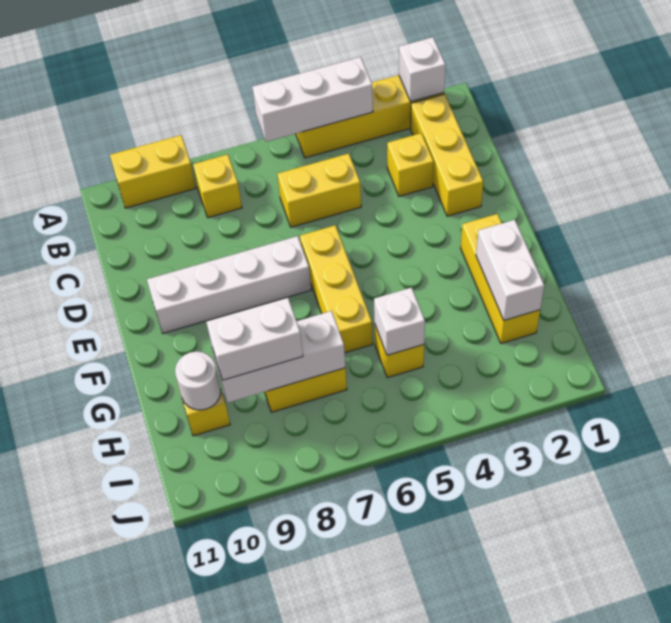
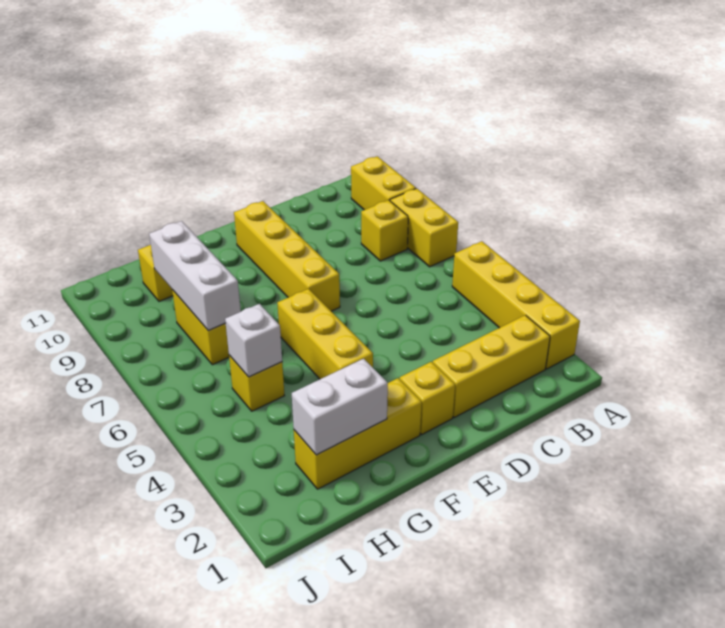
white 1x1 brick [399,37,445,102] -> none
white 1x3 brick [252,57,373,142] -> none
yellow 1x1 brick [387,133,434,196] -> yellow 1x1 brick moved to [400,362,455,434]
yellow 1x2 brick [277,153,361,227] -> yellow 1x2 brick moved to [390,188,458,267]
yellow 1x3 brick [300,225,373,353] -> yellow 1x3 brick turned to [277,289,373,379]
white 1x4 brick [147,236,311,333] -> yellow 1x4 brick [234,201,340,311]
white 1x2 brick [206,298,303,380] -> none
white 1x1 round brick [175,351,221,410] -> none

